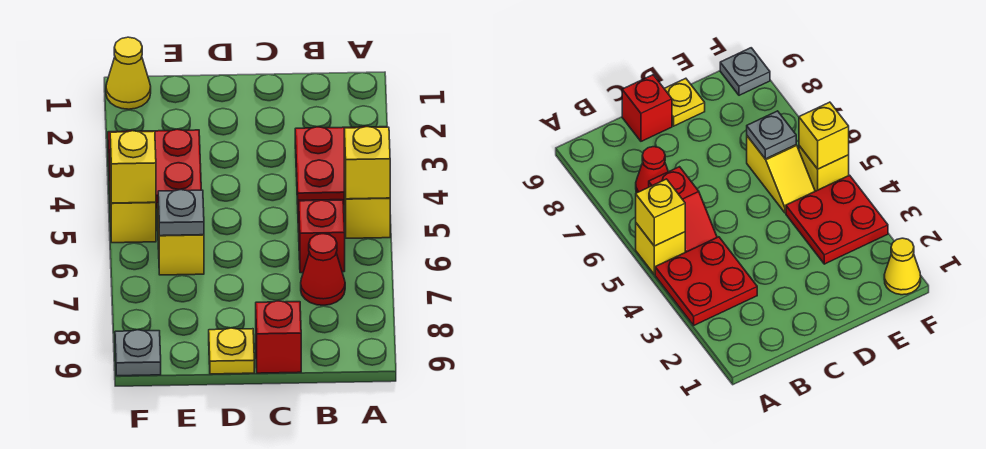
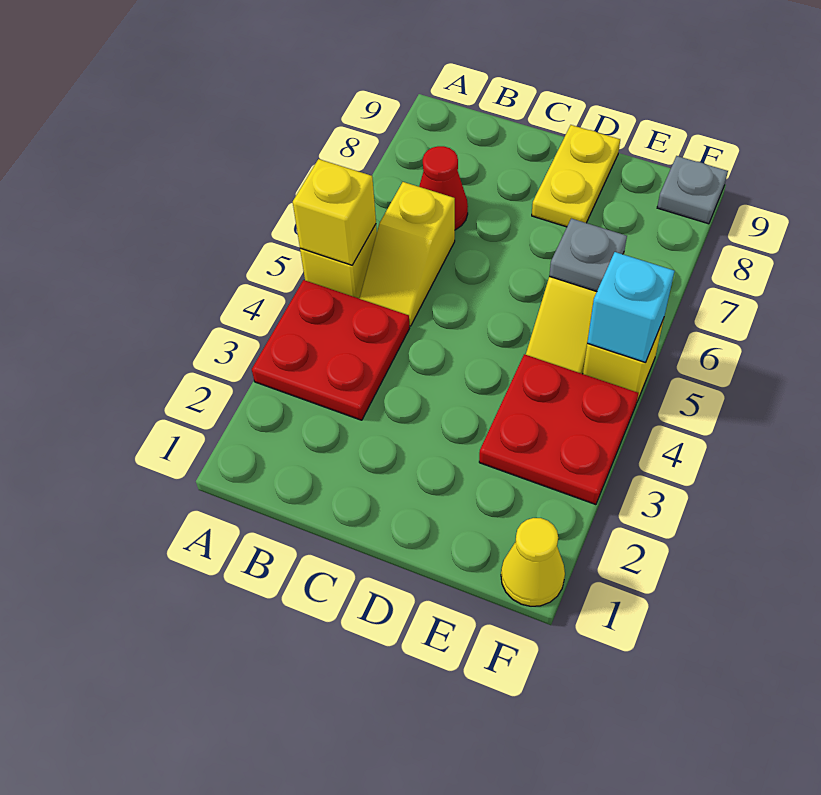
red 1x2 slope [298,200,345,273] -> yellow 1x2 slope [360,182,455,326]
red 1x1 brick [256,301,301,373] -> none
yellow 1x1 plate [209,328,254,374] -> yellow 1x2 plate [532,125,620,227]
yellow 1x1 brick [110,131,156,203] -> cyan 1x1 brick [587,252,674,363]

